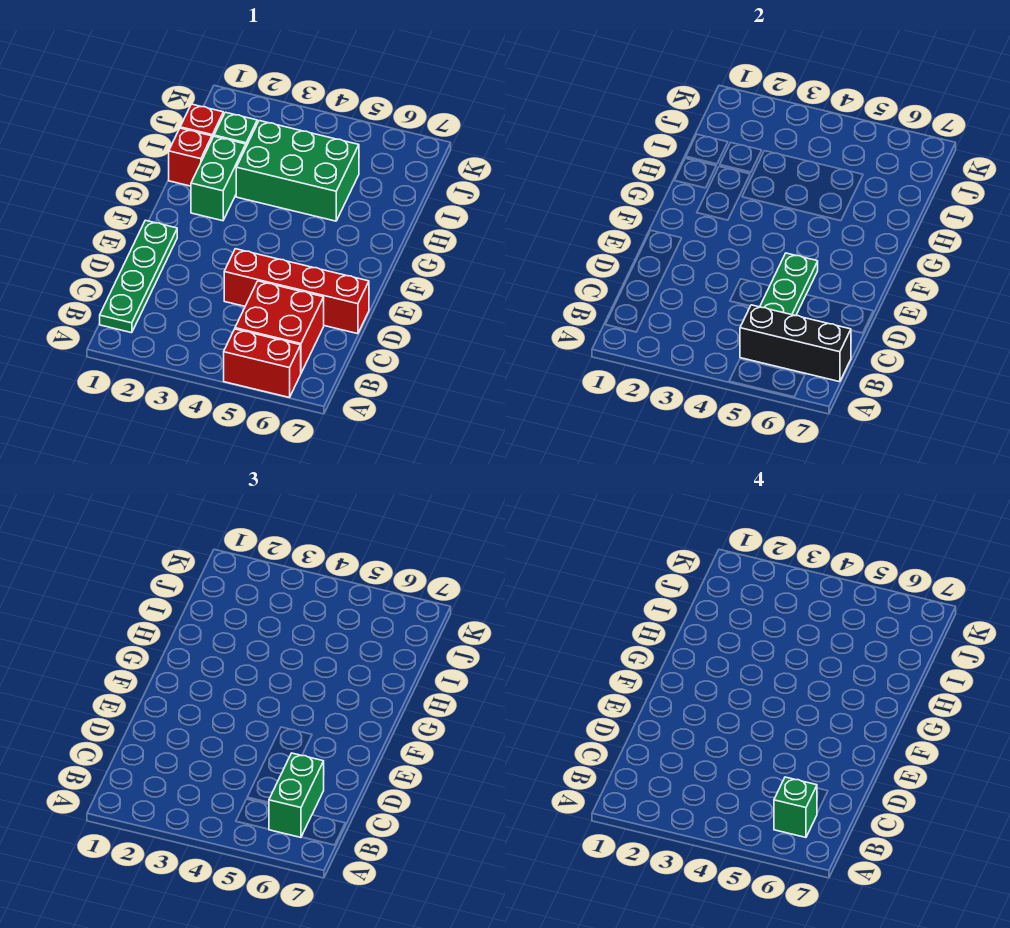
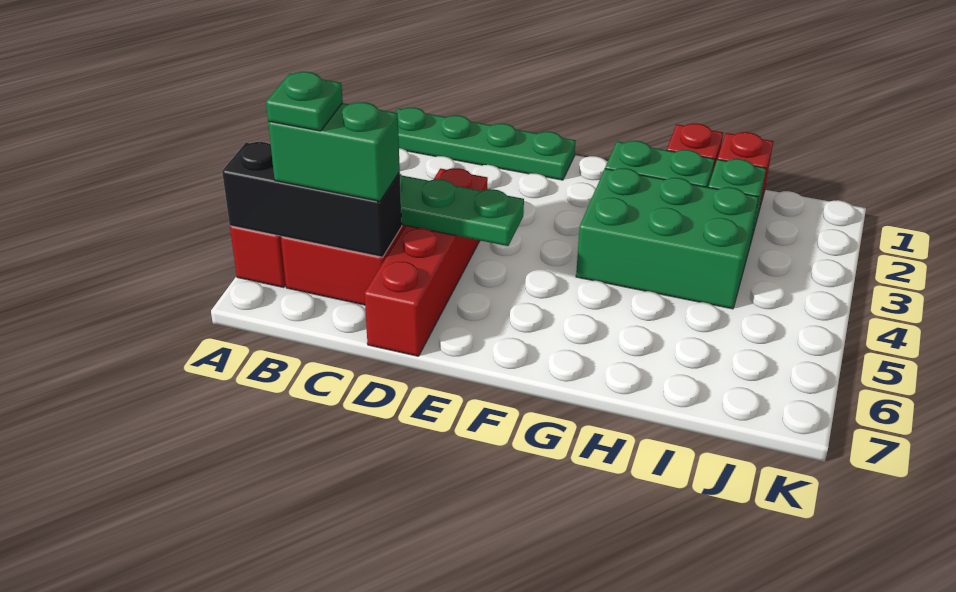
black 1x3 brick [740,305,851,382] -> black 1x3 brick turned to [222,142,402,257]
green 1x1 brick [774,777,817,837] -> green 1x1 plate [266,72,343,131]
green 2x3 brick [236,121,359,221] -> green 2x3 brick turned to [576,168,758,309]

